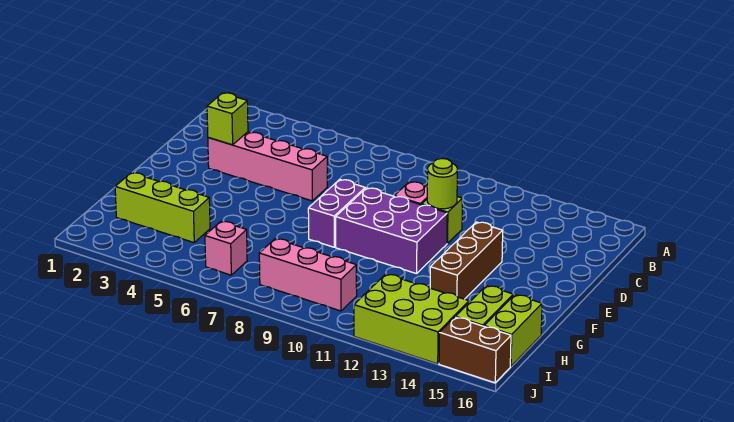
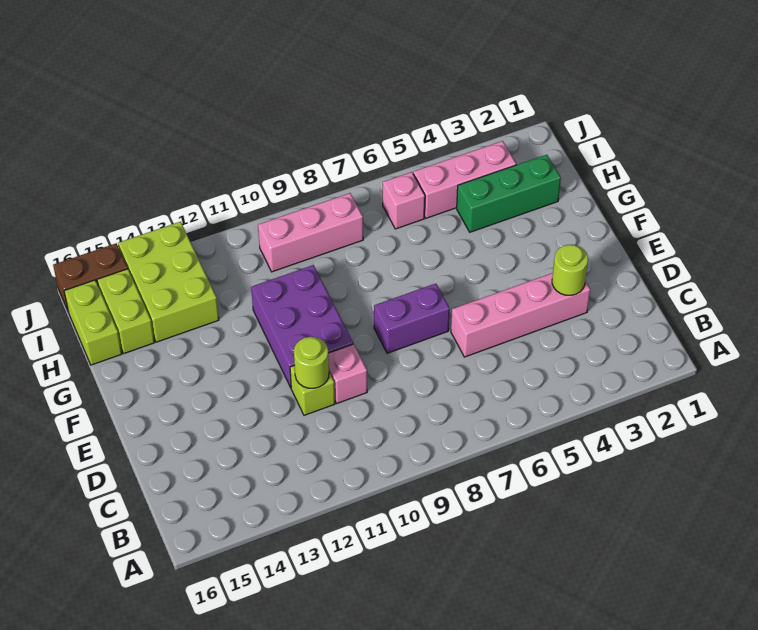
lime 1x1 brick [207,93,248,145] -> lime 1x1 round brick [552,245,588,295]
purple 1x2 brick [308,179,365,247] -> purple 1x2 brick turned to [374,284,450,353]
purple 2x3 brick [336,188,447,274] -> purple 2x3 brick turned to [251,265,353,387]
brown 1x3 brick [430,222,503,299] -> none
lime 1x3 brick [115,173,210,243] -> green 1x3 brick [457,155,561,232]
none -> pink 1x3 brick [413,141,516,218]
lime 2x3 brick [354,274,469,364] -> lime 2x3 brick turned to [118,222,219,342]

